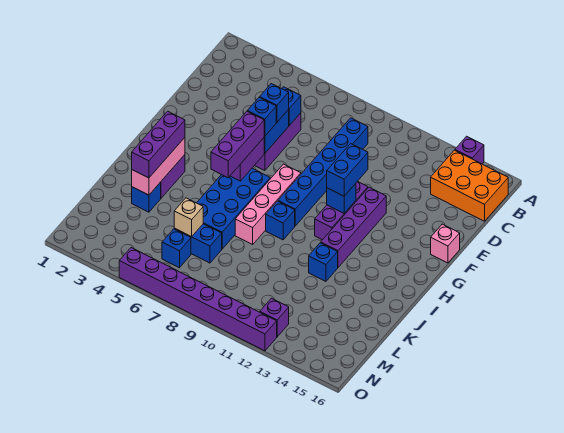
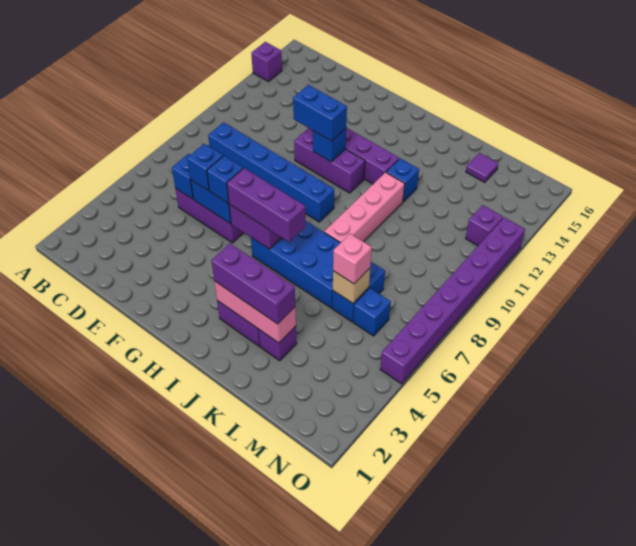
orange 2x3 brick [431,150,508,221] -> none
pink 1x1 brick [431,224,460,263] -> pink 1x1 brick moved to [333,234,372,284]
pink 1x4 brick [235,164,301,244] -> pink 1x4 brick turned to [324,172,405,243]
blue 1x1 brick [266,201,295,240] -> none
blue 1x1 brick [132,182,161,212] -> purple 1x1 brick [259,326,297,361]
none -> purple 1x1 tile [466,153,498,182]

